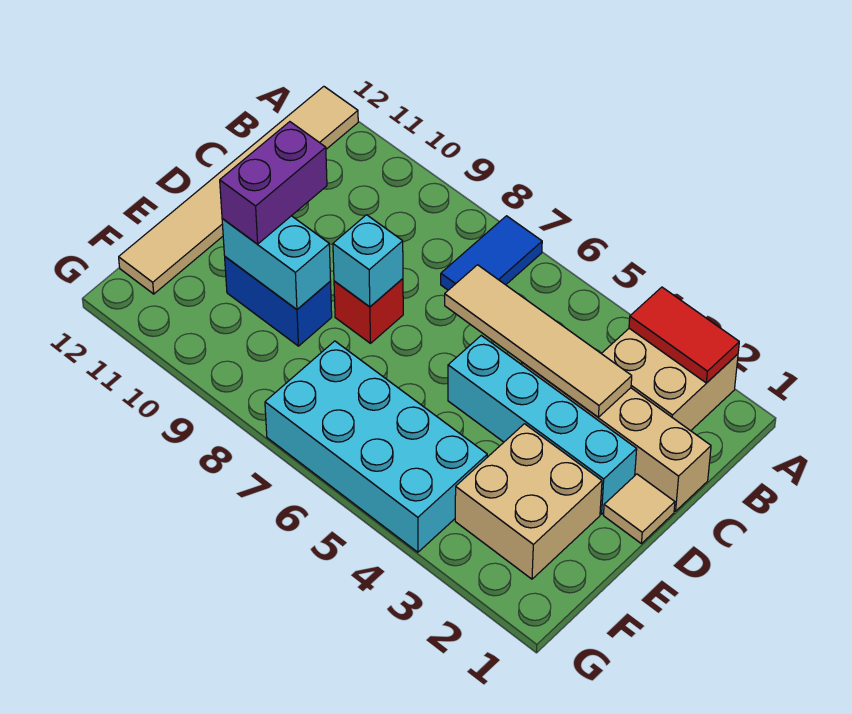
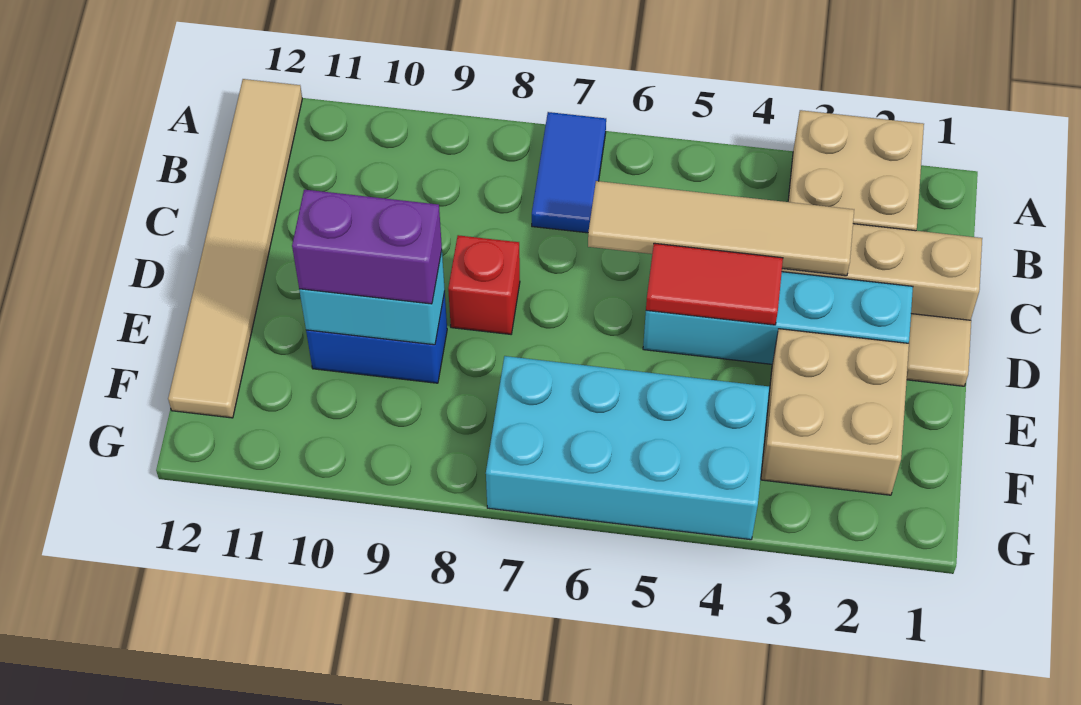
red 1x2 tile [629,287,739,383] -> red 1x2 tile moved to [646,243,783,325]
cyan 1x1 brick [333,215,403,307] -> none
purple 1x2 brick [220,122,327,244] -> purple 1x2 brick turned to [292,190,442,304]

